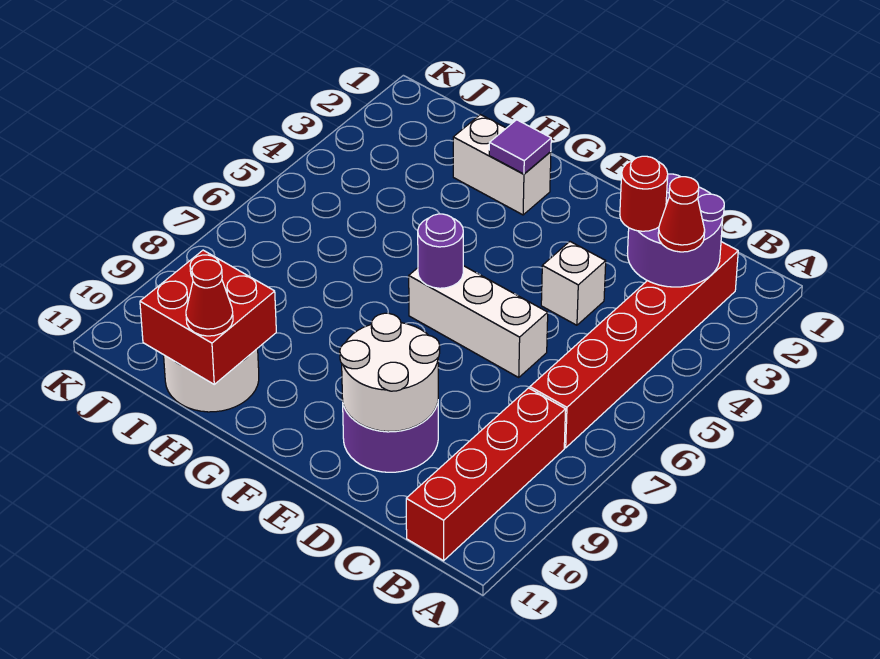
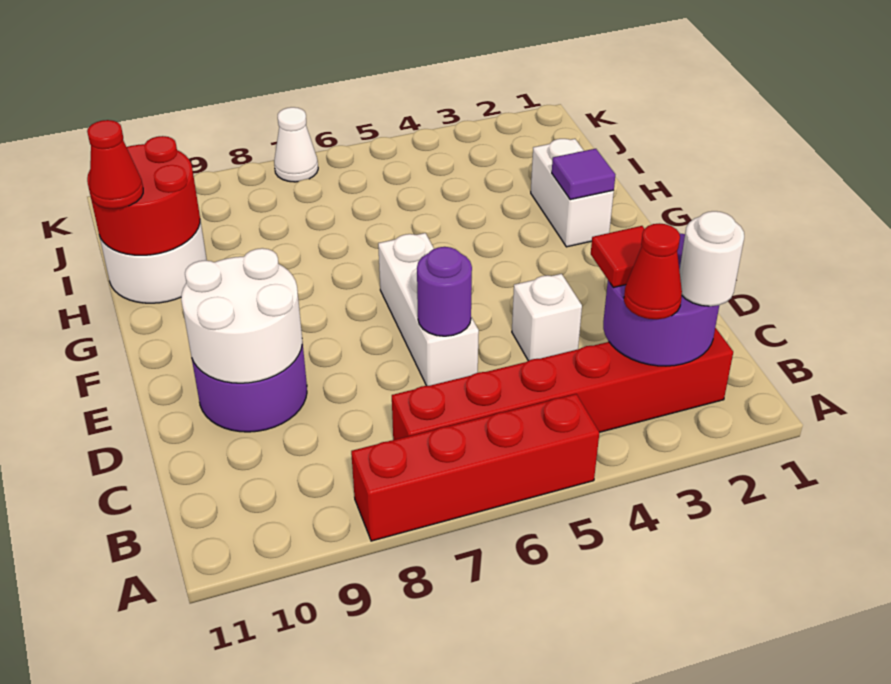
none -> white 1x1 round brick [680,211,744,306]
red 1x4 brick [406,388,566,561] -> red 1x4 brick moved to [351,394,599,541]
red 1x1 round brick [620,156,668,231] -> red 1x1 tile [591,226,644,288]
purple 1x1 round brick [418,214,463,288] -> purple 1x1 round brick moved to [417,247,472,336]
red 2x2 brick [140,250,276,384] -> red 2x2 round brick [87,136,200,255]
none -> white 1x1 cone [274,107,318,182]

